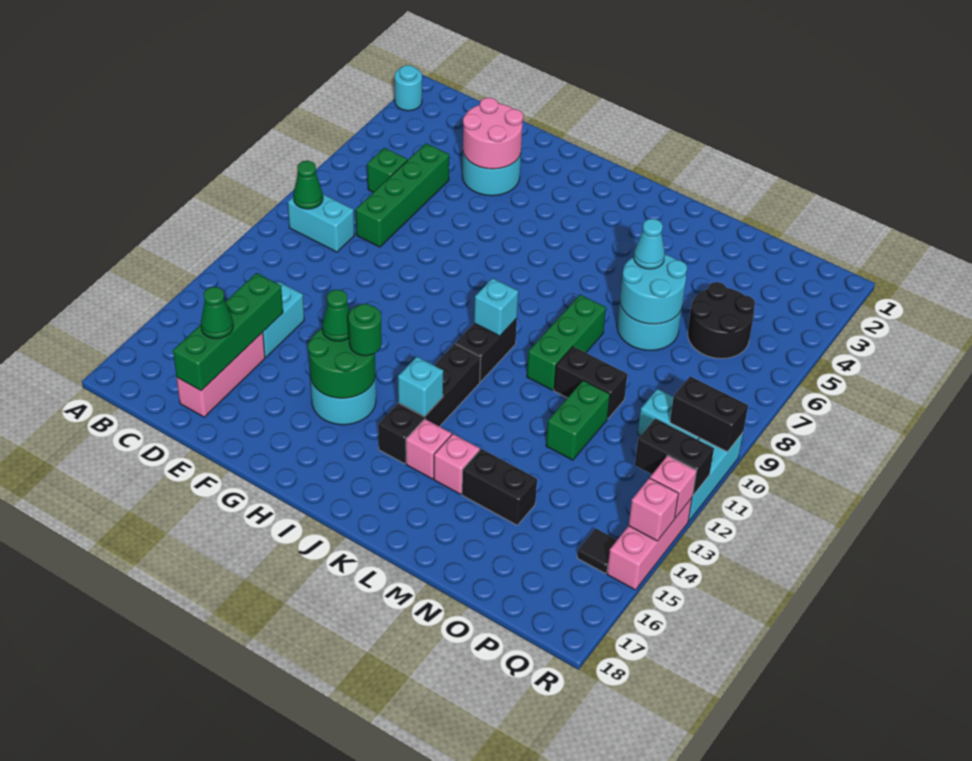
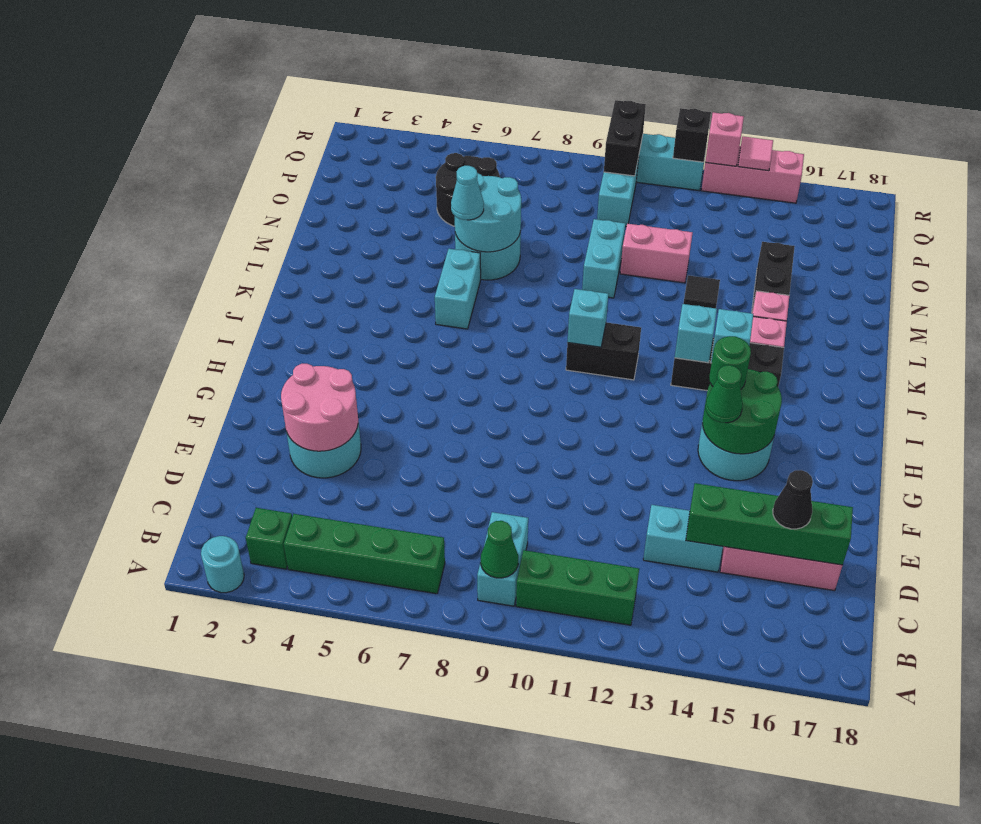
green 1x1 brick [367,148,407,192] -> green 1x1 brick moved to [246,508,292,569]
green 1x4 brick [356,143,449,247] -> green 1x4 brick moved to [284,514,445,594]
green 1x1 cone [201,287,233,339] -> black 1x1 cone [773,470,813,529]
black 1x4 brick [378,344,481,464] -> black 1x3 brick [671,338,784,391]
none -> cyan 1x1 brick [675,304,717,363]
none -> cyan 1x2 brick [435,249,481,329]
green 1x3 brick [527,295,606,390] -> green 1x3 brick moved to [516,550,639,625]
black 1x2 brick [554,347,627,419] -> cyan 1x2 brick [582,219,625,298]
green 1x2 brick [546,380,610,460] -> pink 1x2 brick [620,224,692,283]
black 1x2 brick [635,418,714,495] -> black 1x1 brick [673,108,711,162]
black 1x1 tile [577,529,617,573] -> black 1x1 tile moved to [684,275,720,308]
pink 1x1 brick [628,478,678,541] -> pink 1x1 tile [738,136,773,171]

